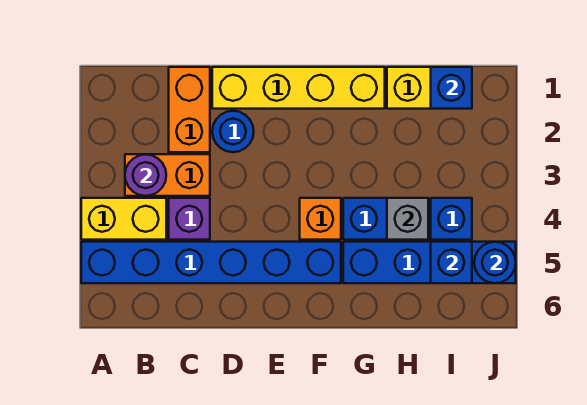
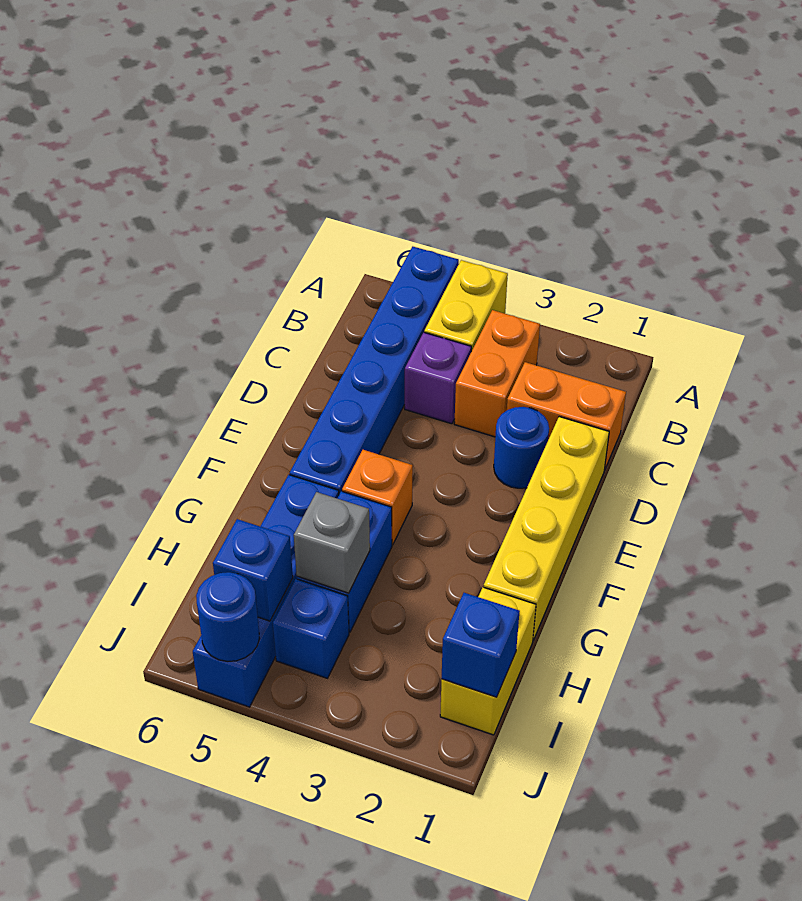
purple 1x1 round brick [125,154,166,196] -> none

